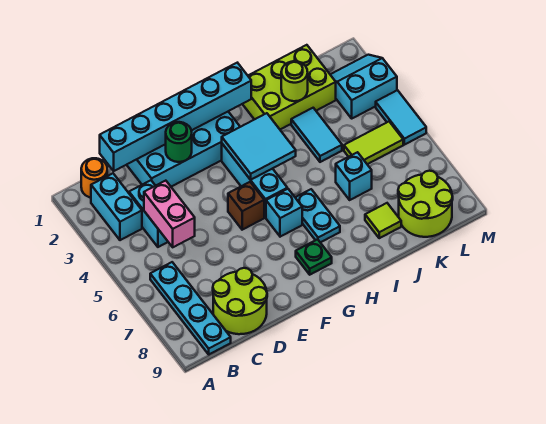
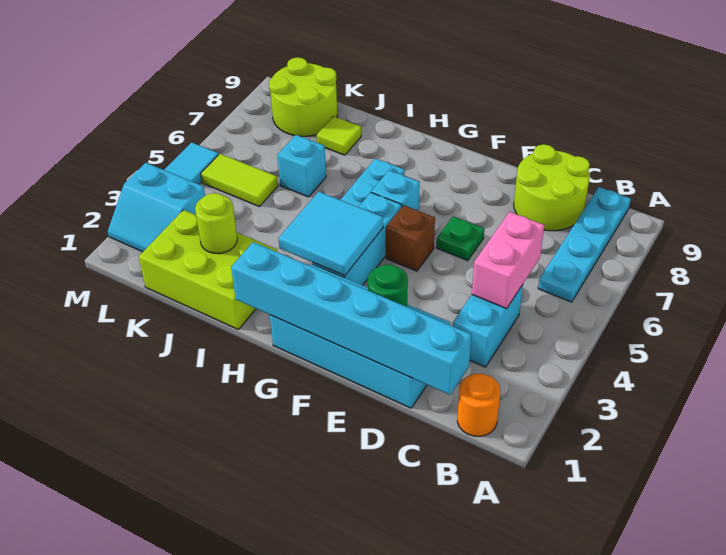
cyan 1x2 brick [91,173,142,240] -> none
green 1x1 plate [296,239,332,275] -> green 1x1 plate moved to [436,216,484,261]
cyan 1x2 tile [291,108,342,162] -> none

